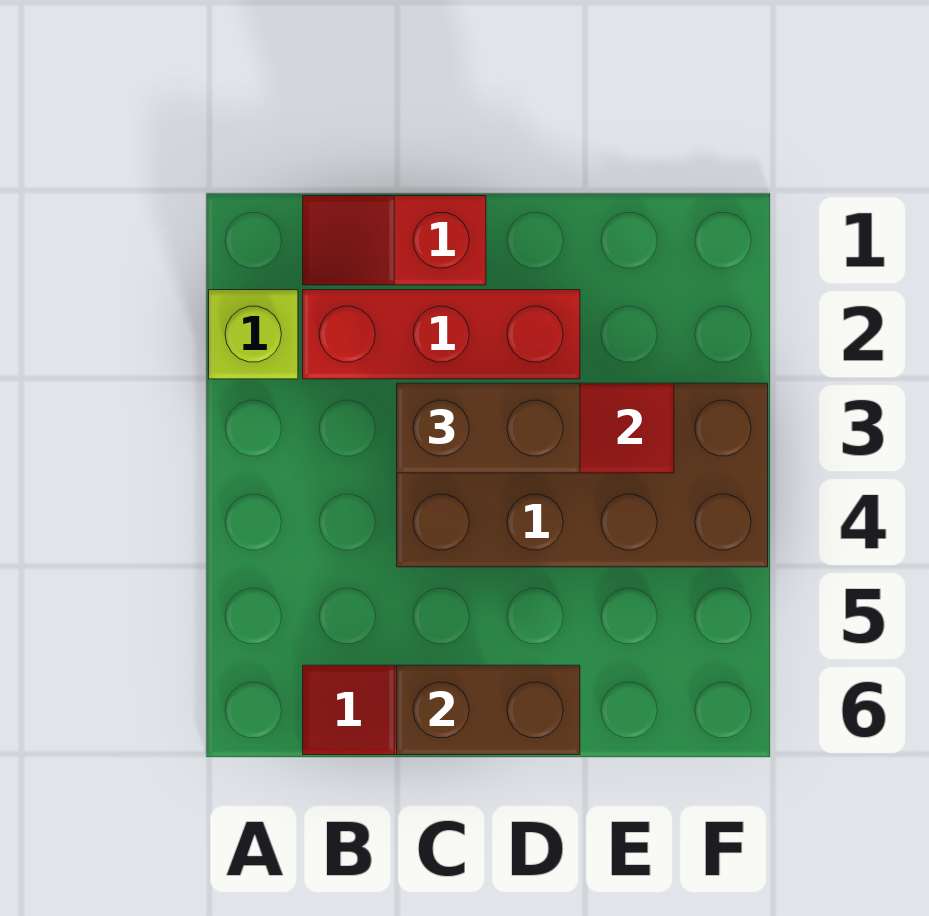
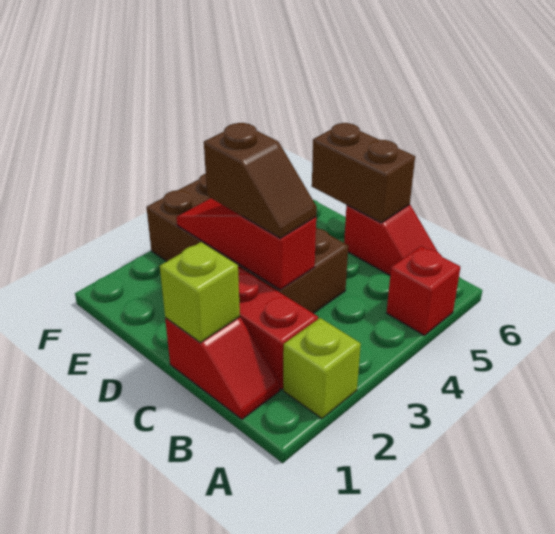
none -> red 1x1 brick [386,246,460,335]
none -> lime 1x1 brick [160,242,240,343]
brown 1x2 brick [397,383,580,473] -> brown 1x2 slope [204,123,317,238]

